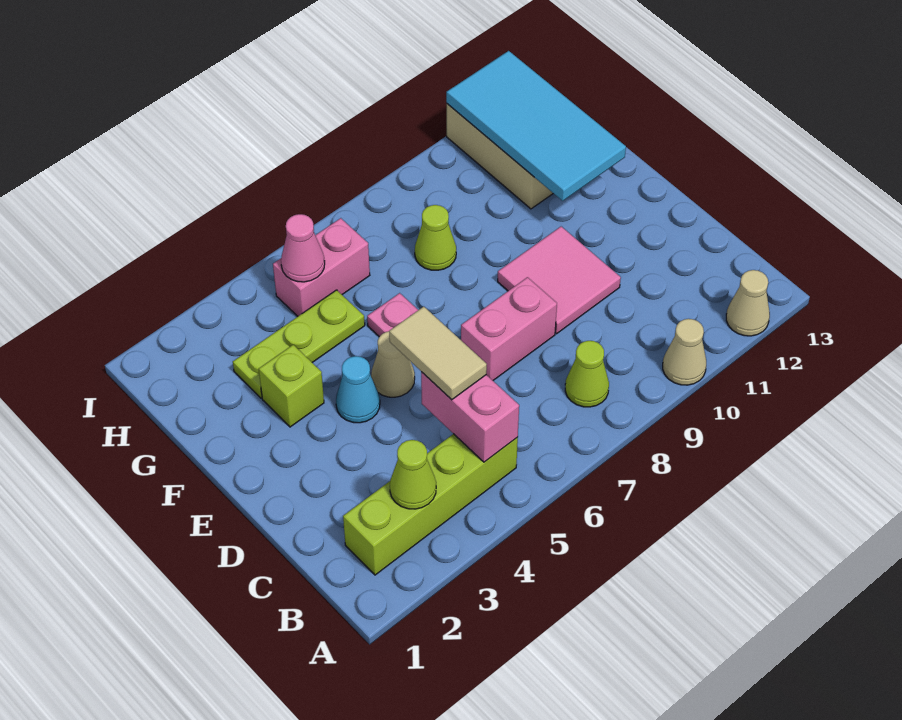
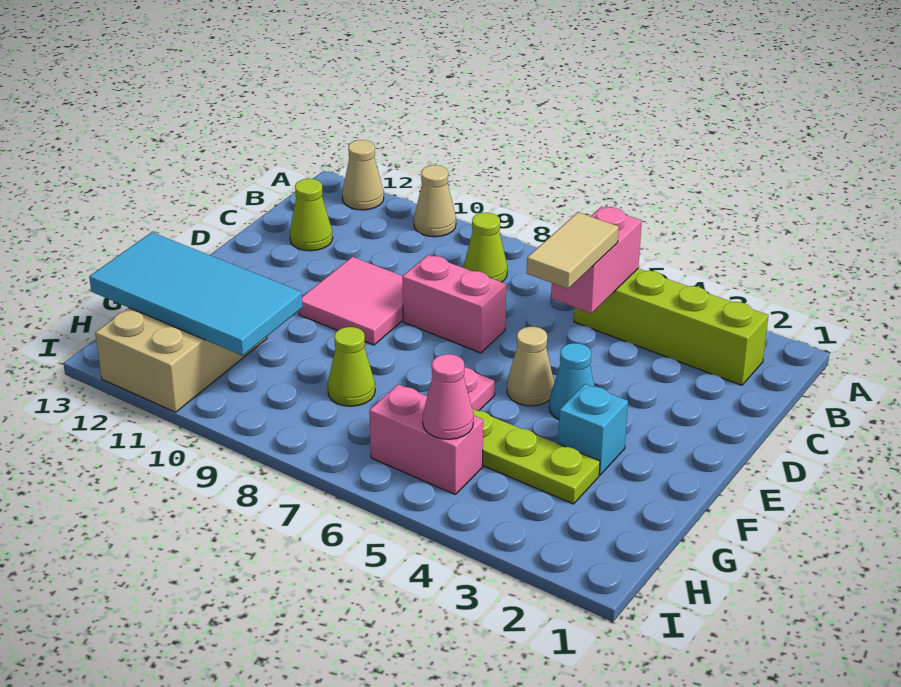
lime 1x1 cone [390,440,436,509] -> lime 1x1 cone moved to [290,179,333,251]
lime 1x1 brick [259,345,324,427] -> cyan 1x1 brick [558,384,628,475]
cyan 2x4 tile [446,51,626,201] -> cyan 2x4 tile turned to [89,232,303,356]

